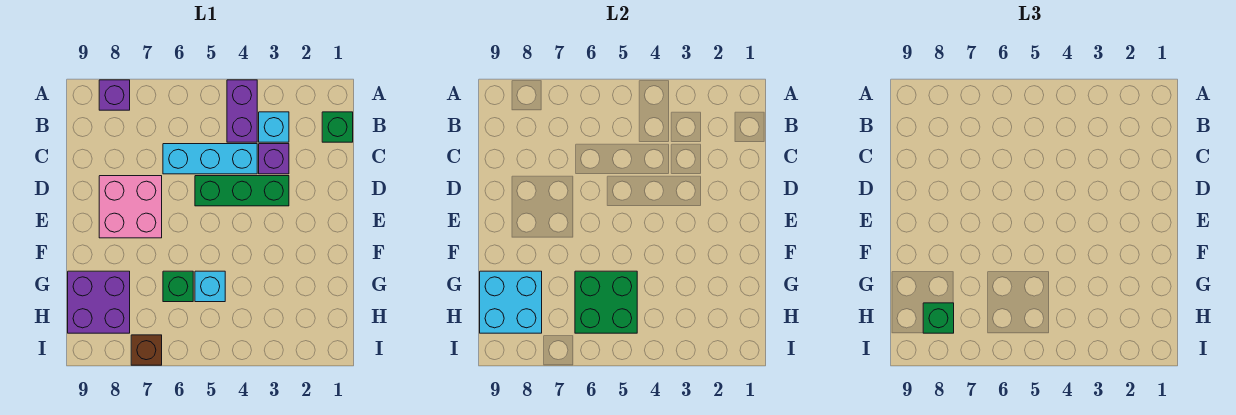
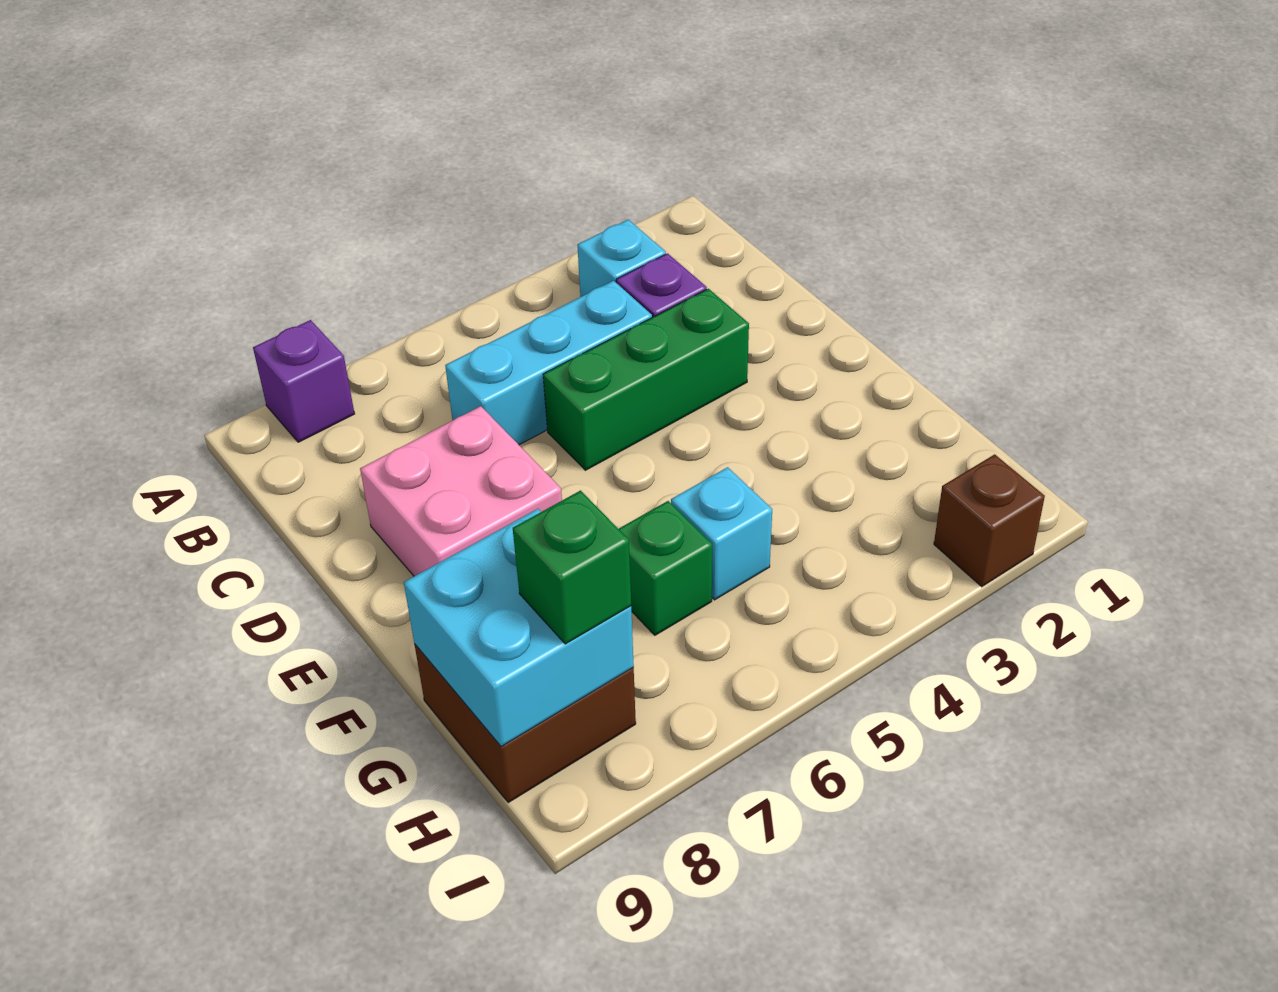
purple 1x2 brick [227,80,257,142] -> none
green 1x1 brick [322,112,353,142] -> none
green 2x2 brick [575,271,637,333] -> none
purple 2x2 brick [68,271,130,333] -> brown 2x2 brick [414,644,636,802]
brown 1x1 brick [131,335,162,365] -> brown 1x1 brick moved to [934,454,1045,587]

